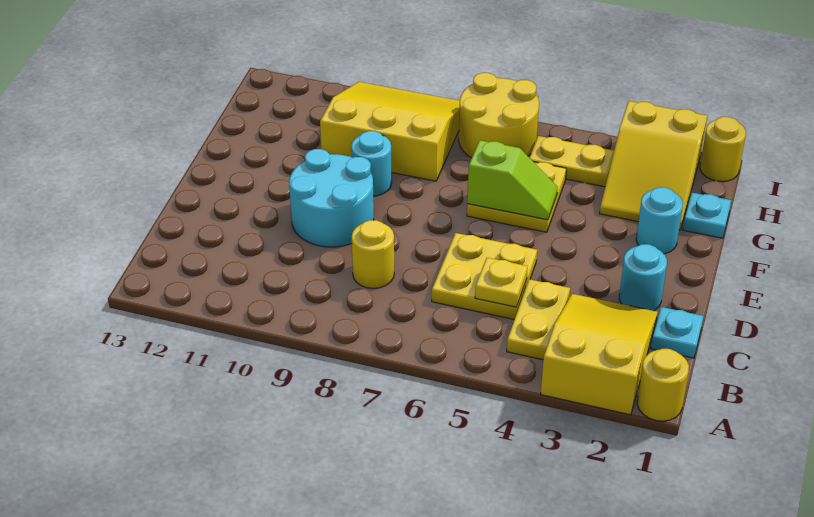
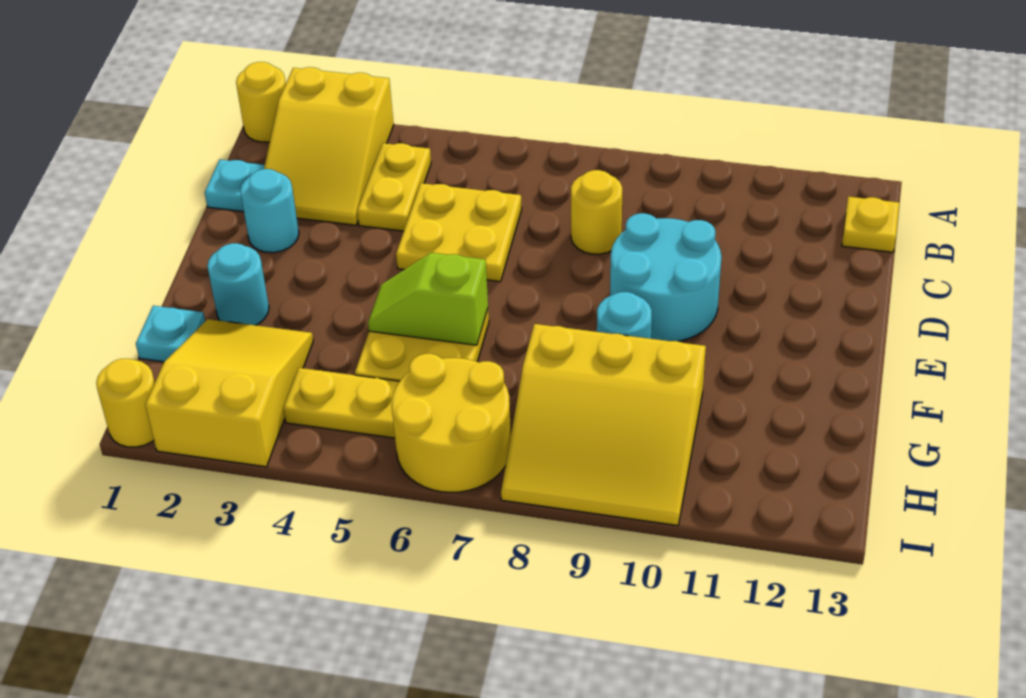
yellow 1x1 plate [475,258,528,307] -> yellow 1x1 plate moved to [842,197,899,252]

